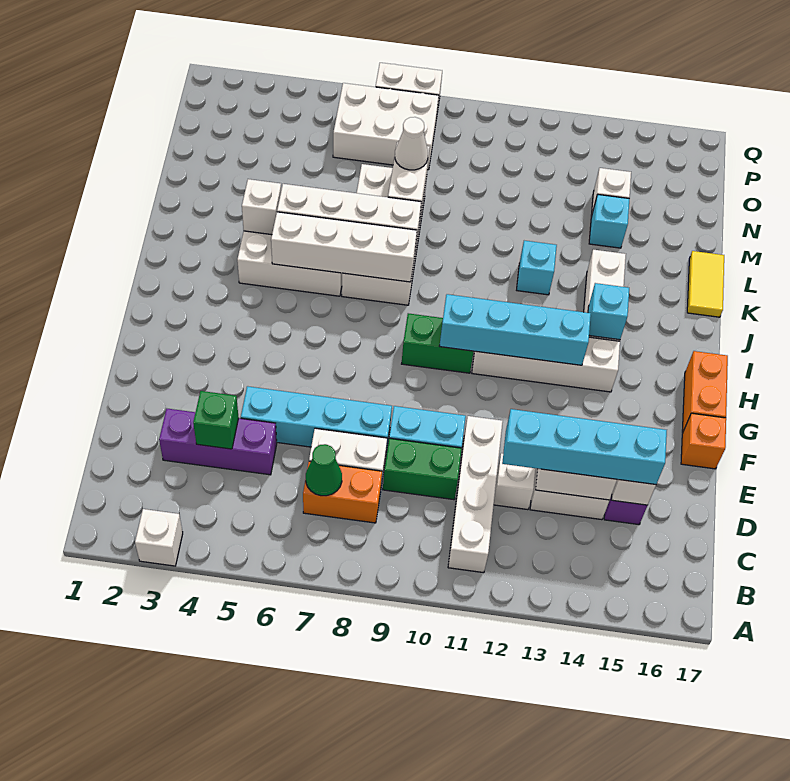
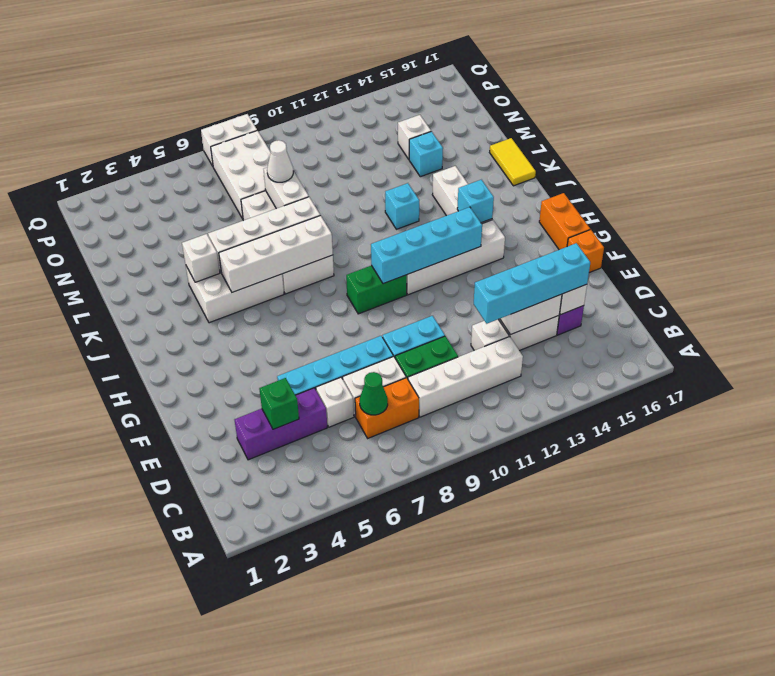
white 1x1 brick [135,509,183,566] -> white 1x1 brick moved to [316,377,354,427]
white 1x4 brick [448,416,503,573] -> white 1x4 brick turned to [408,337,523,417]
white 2x3 brick [333,83,439,170] -> white 2x3 brick turned to [211,130,271,219]

